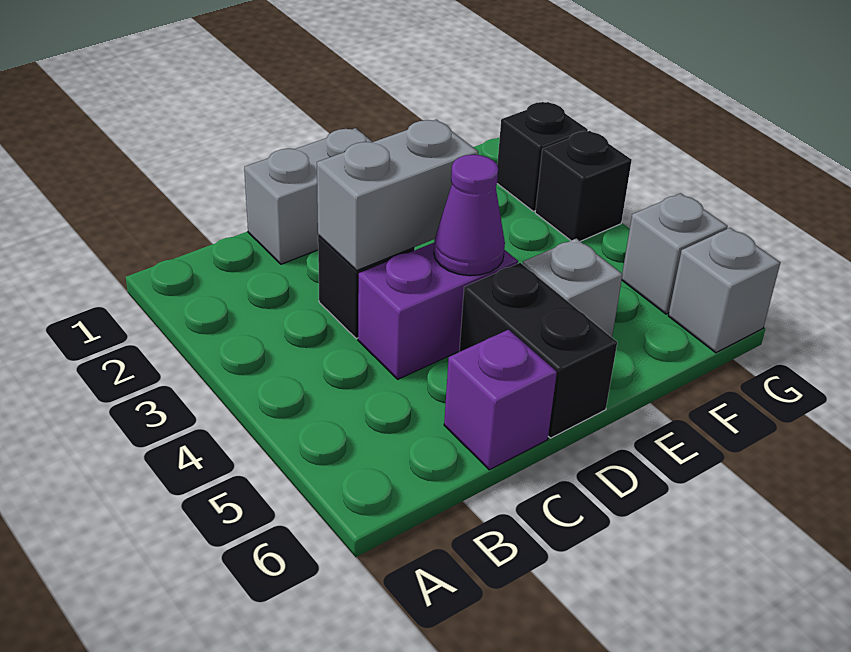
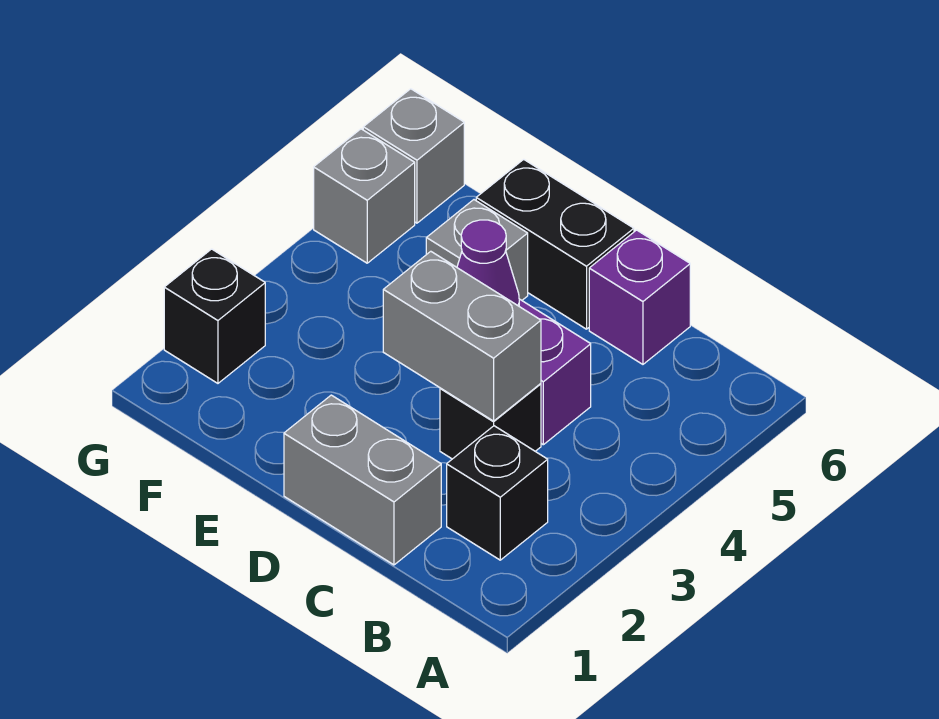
black 1x2 brick [459,263,617,438] -> black 1x2 brick turned to [476,159,634,329]
black 1x1 brick [535,131,632,241] -> black 1x1 brick moved to [447,426,548,560]

